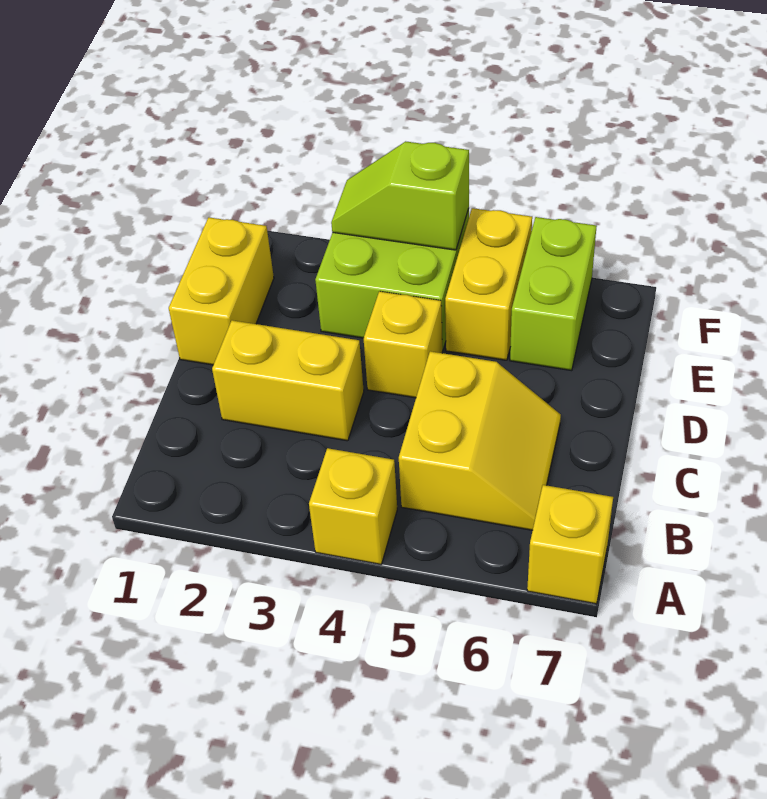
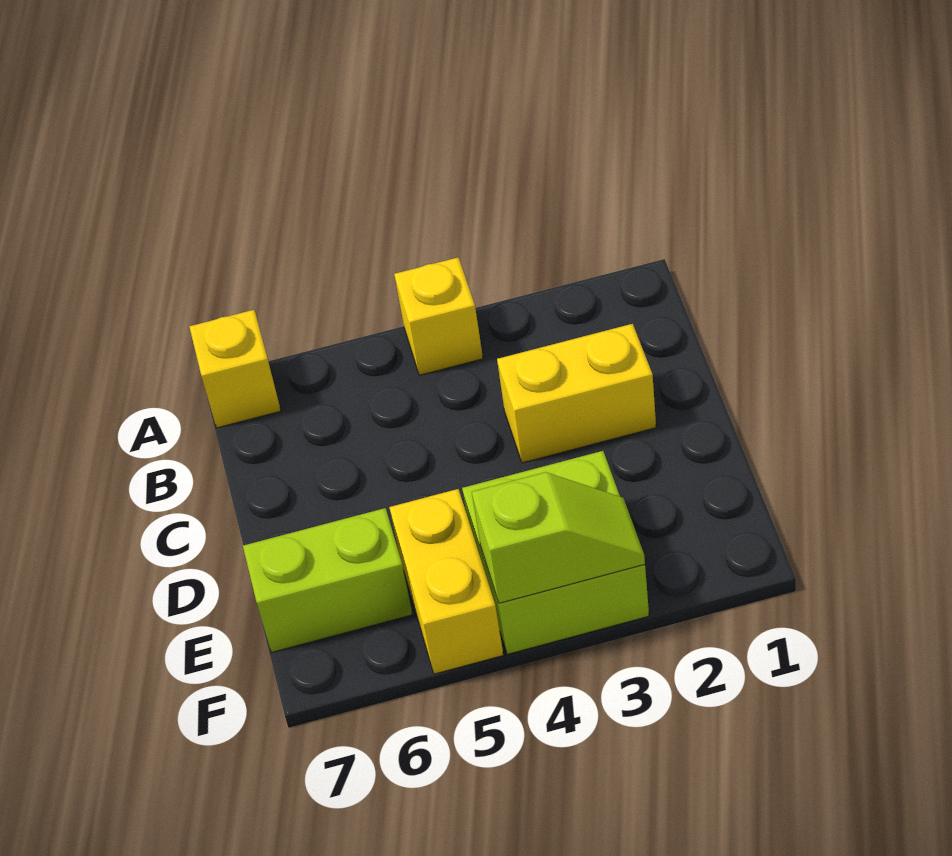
yellow 2x2 slope [399,351,561,530] -> none
yellow 1x2 brick [169,217,274,365] -> none
yellow 1x1 brick [363,291,442,398] -> none
lime 1x2 brick [510,217,597,371] -> lime 1x2 brick turned to [243,508,413,652]

